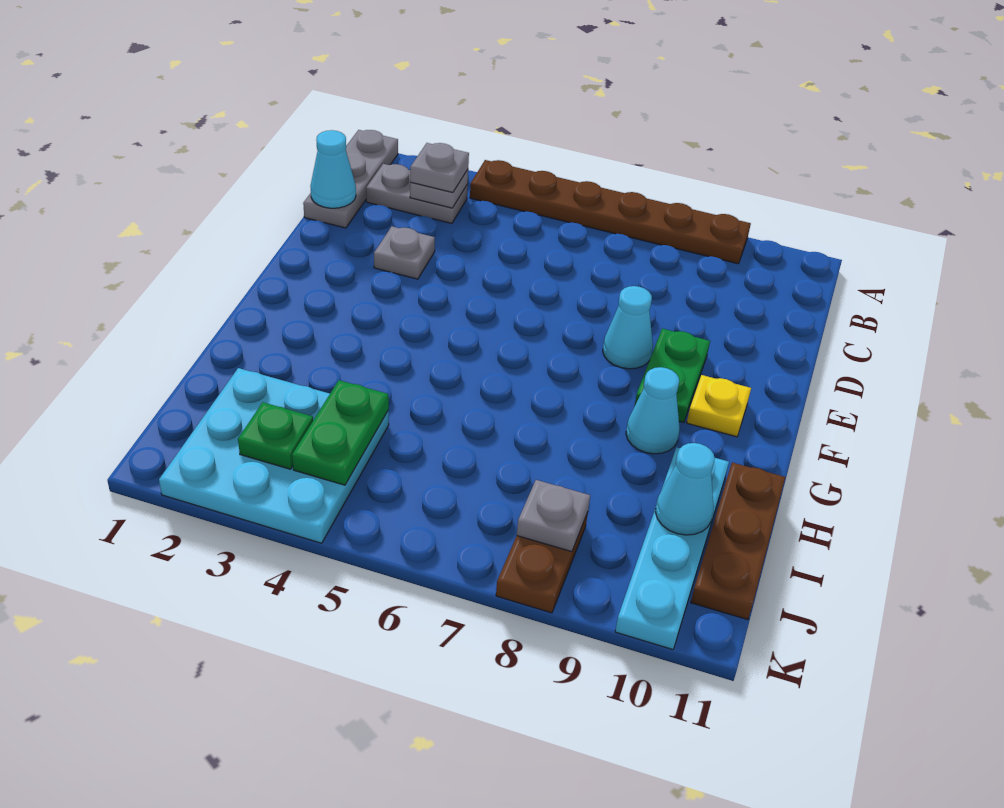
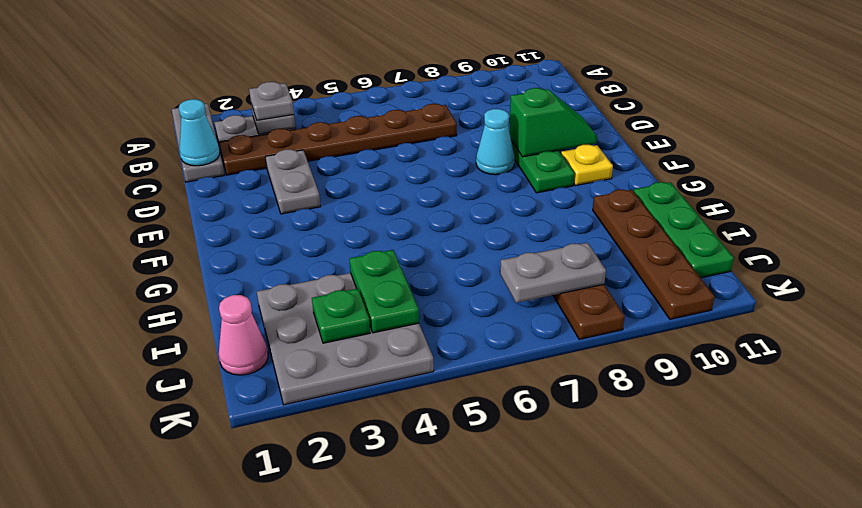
brown 1x6 plate [470,160,751,264] -> brown 1x6 plate moved to [219,104,457,175]
grey 1x1 plate [374,226,435,279] -> grey 1x2 plate [266,149,321,214]
none -> green 1x2 slope [509,88,597,157]
cyan 1x1 cone [626,367,680,454] -> none
cyan 1x4 plate [615,447,729,649] -> brown 1x4 plate [593,190,715,319]
brown 1x3 plate [691,463,785,620] -> green 1x3 plate [633,182,734,278]
cyan 3x3 plate [159,368,389,543] -> grey 3x3 plate [257,273,434,405]
cyan 1x1 cone [655,443,715,535] -> none
none -> pink 1x1 cone [219,295,268,375]
grey 1x1 plate [517,480,590,552] -> grey 1x2 plate [500,243,606,303]

